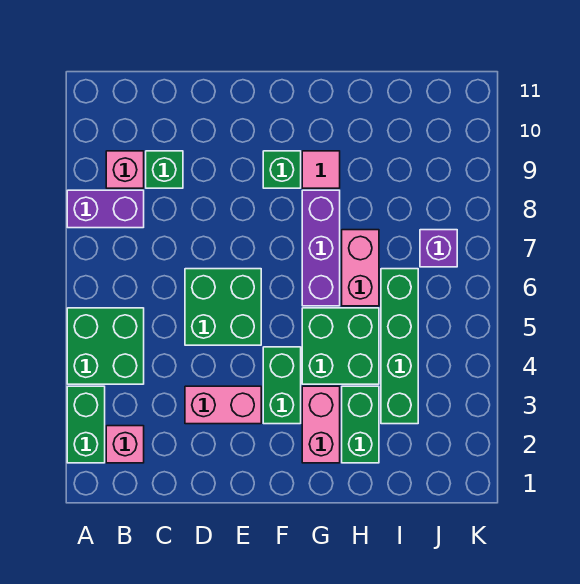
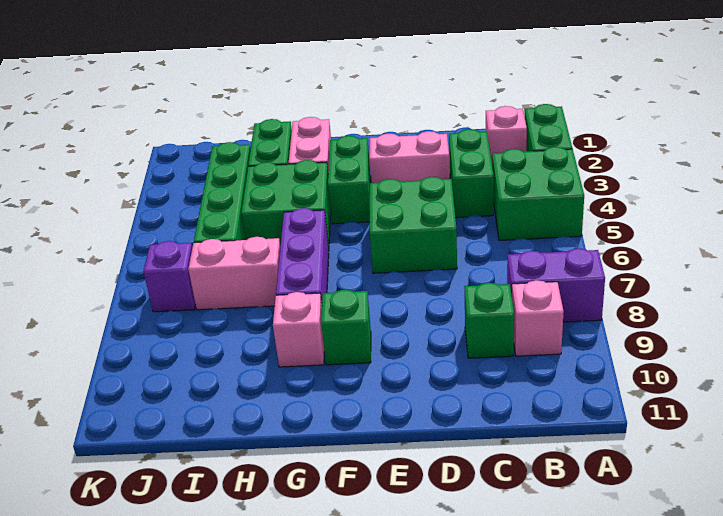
none -> green 1x2 brick [449,129,494,218]
pink 1x1 tile [302,151,340,188] -> pink 1x1 brick [273,292,324,367]
pink 1x2 brick [342,230,379,306] -> pink 1x2 brick turned to [188,237,280,310]

